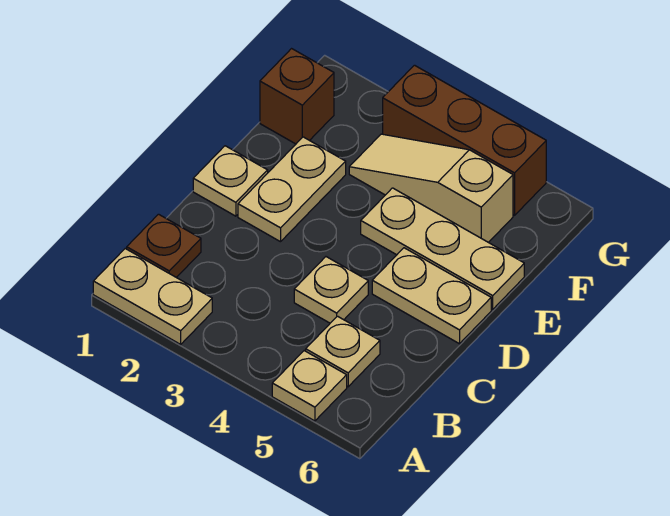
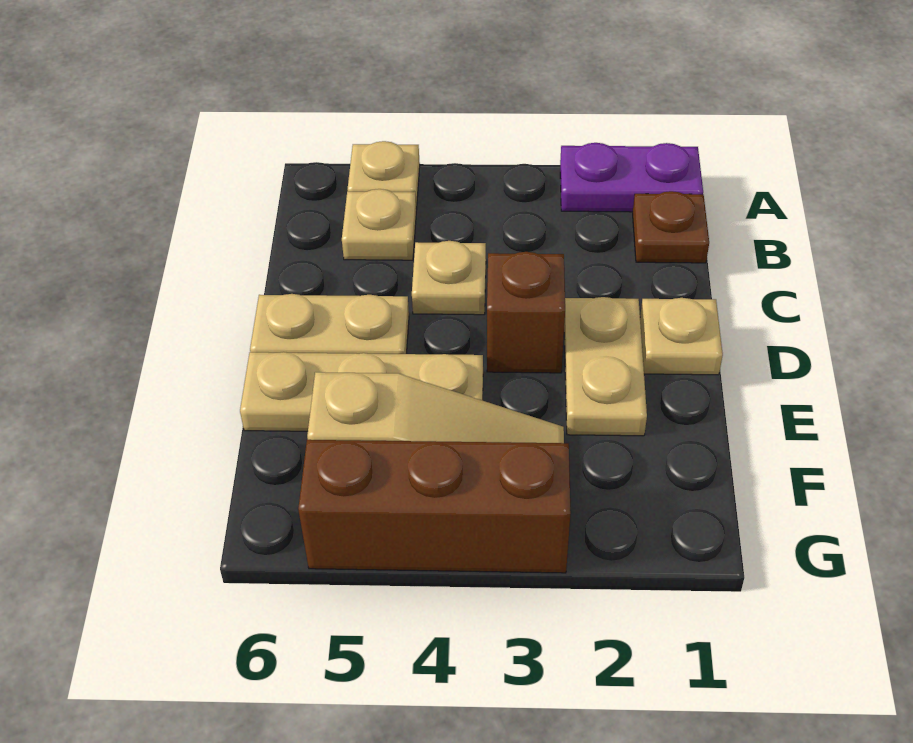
tan 1x2 plate [93,249,212,344] -> purple 1x2 plate [560,143,703,212]
brown 1x1 brick [260,49,334,144] -> brown 1x1 brick moved to [487,252,565,373]

